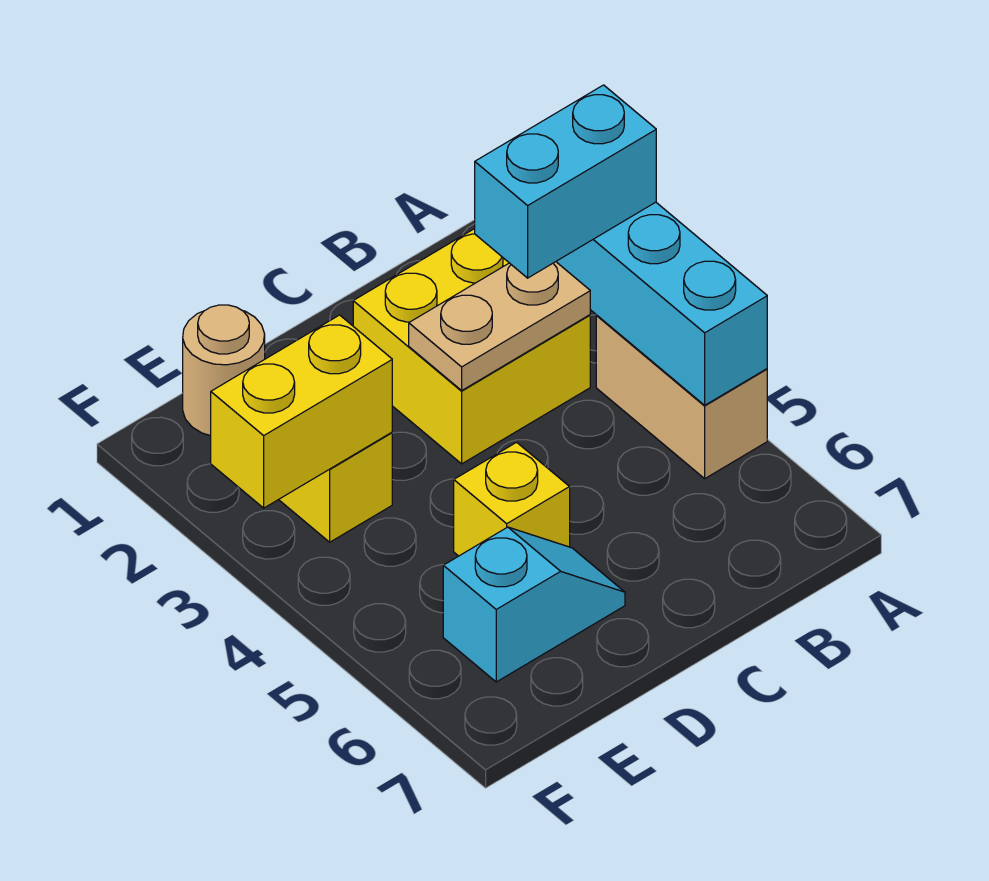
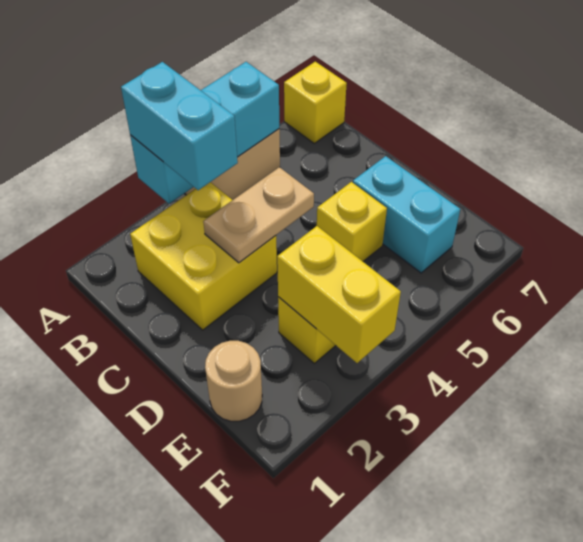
none -> yellow 1x1 brick [284,62,347,143]
tan 1x2 plate [409,262,590,390] -> tan 1x2 plate turned to [203,167,314,263]
cyan 1x2 slope [443,527,625,682] -> cyan 1x2 brick [353,156,460,273]

